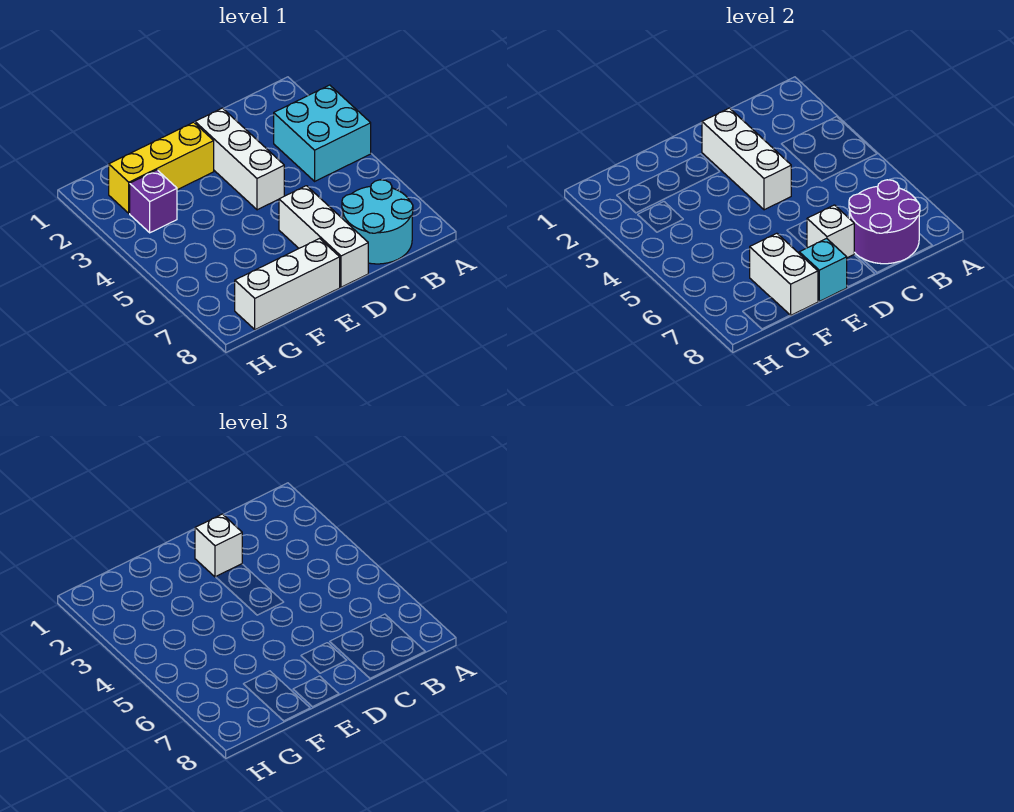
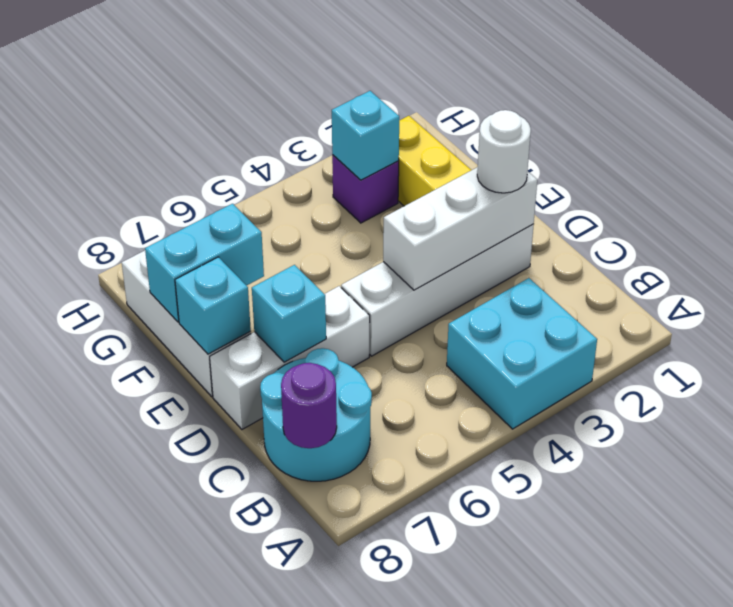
purple 2x2 round brick [849,180,920,264] -> purple 1x1 round brick [281,363,337,448]
white 1x3 brick [195,108,284,210] -> white 1x4 brick [341,224,534,356]
white 1x1 brick [195,514,242,577] -> white 1x1 round brick [477,110,531,193]
white 1x1 brick [807,205,854,258] -> cyan 1x1 brick [252,265,326,362]
white 1x2 brick [750,233,818,315] -> cyan 1x2 brick [145,204,264,322]
none -> cyan 1x1 brick [332,91,399,180]

